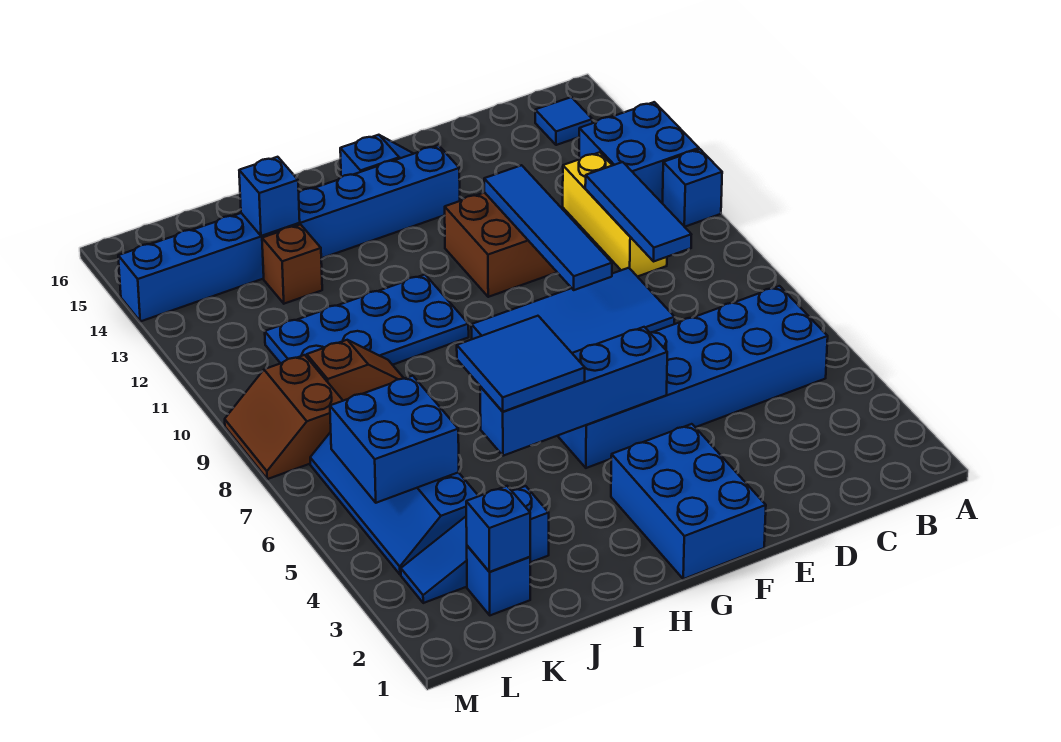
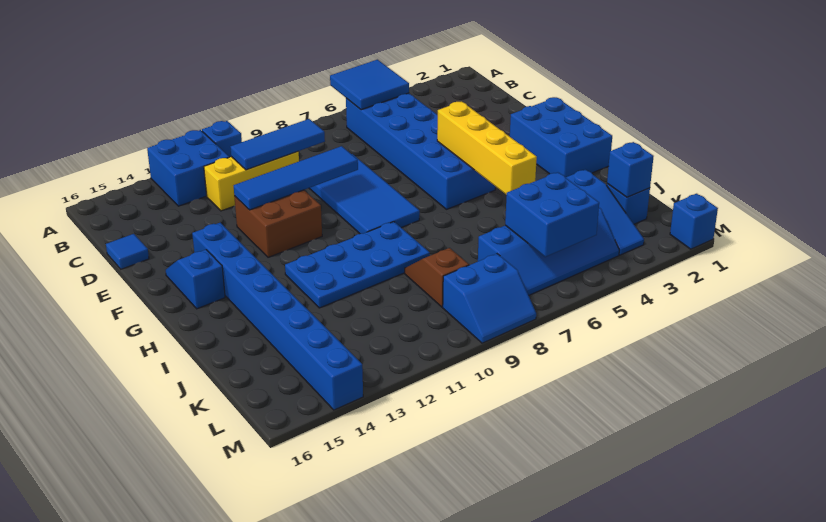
blue 1x1 tile [535,97,592,145] -> blue 1x1 tile moved to [106,234,149,269]
blue 2x3 brick [611,424,766,579] -> blue 2x3 brick turned to [510,97,612,177]
blue 1x4 brick [480,327,667,456] -> yellow 1x4 brick [437,101,537,195]
blue 2x2 tile [457,316,585,412] -> blue 2x2 tile moved to [330,60,409,110]
blue 2x4 plate [265,275,469,365] -> blue 2x4 plate turned to [285,222,430,308]
brown 1x1 brick [262,225,322,304] -> none
blue 1x1 brick [239,157,300,236] -> blue 1x1 brick moved to [670,194,718,249]
brown 2x2 slope [225,355,343,479] -> blue 2x2 slope [443,254,536,343]

